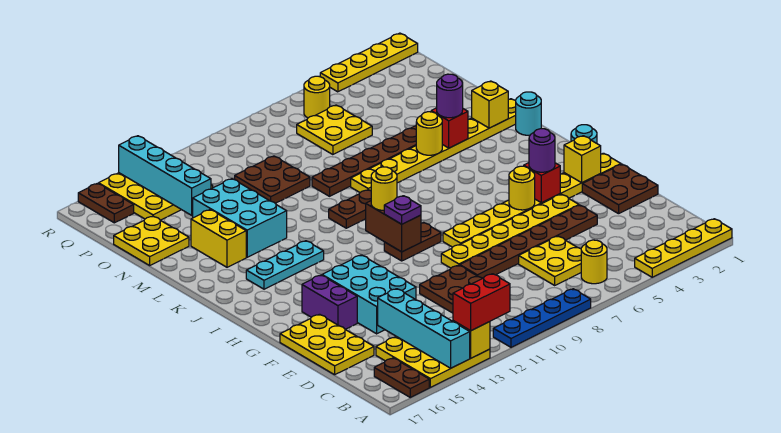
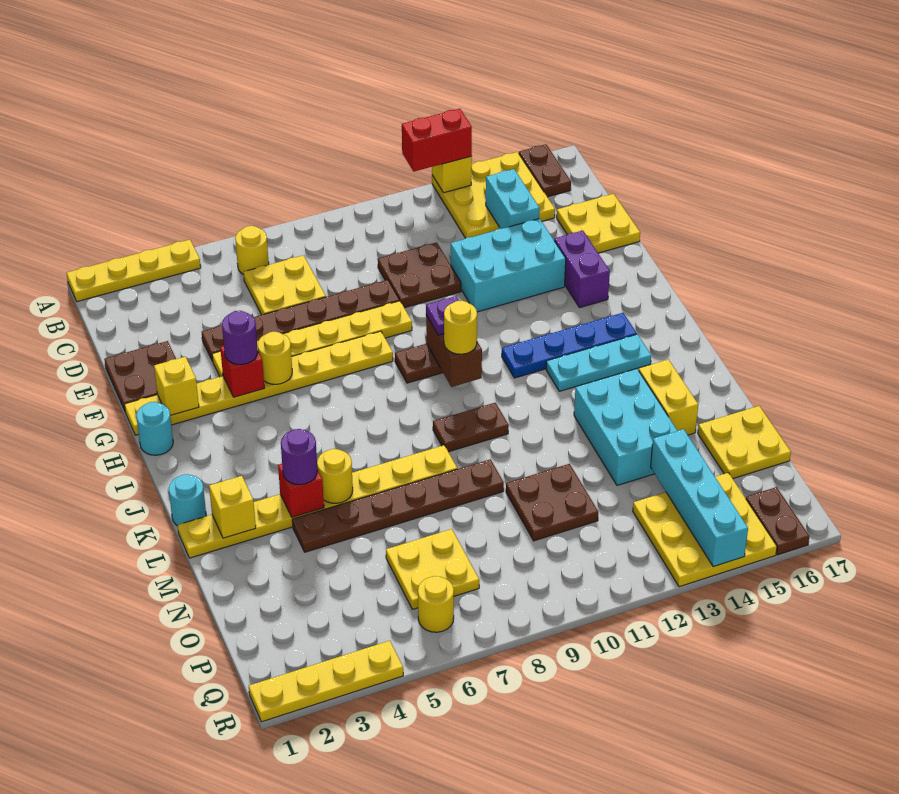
blue 1x4 plate [493,289,591,347] -> blue 1x4 plate moved to [502,313,637,378]
cyan 1x4 brick [378,289,470,368] -> cyan 1x2 brick [486,169,539,229]
yellow 2x3 plate [280,314,374,375] -> yellow 2x2 plate [557,194,640,253]
cyan 2x3 brick [322,255,416,334] -> cyan 2x3 brick turned to [451,218,566,312]

